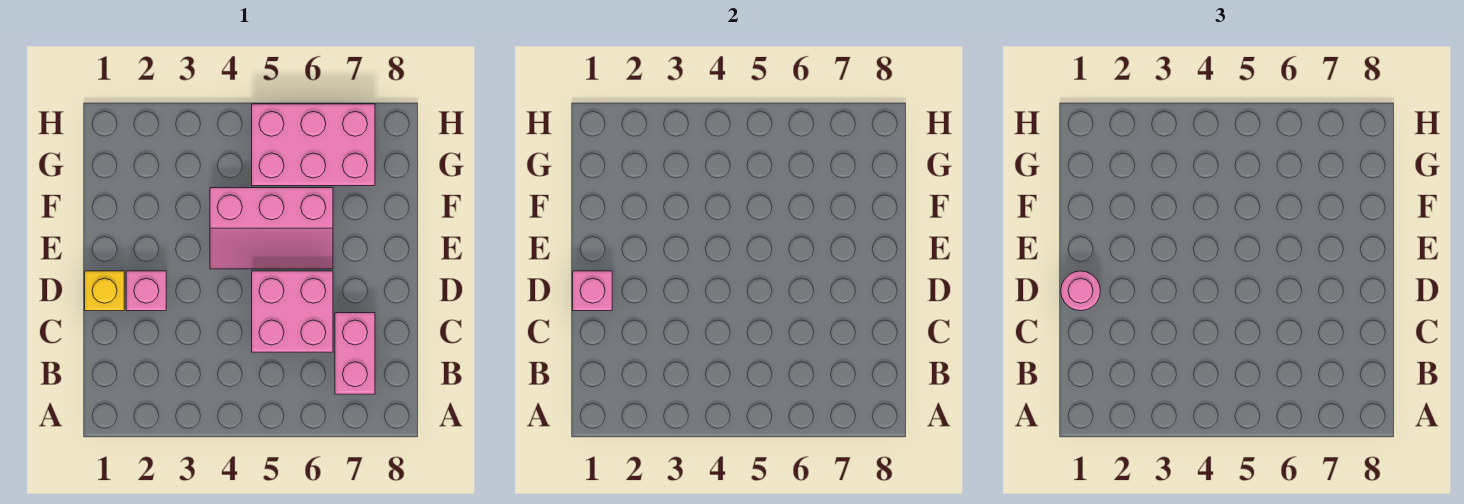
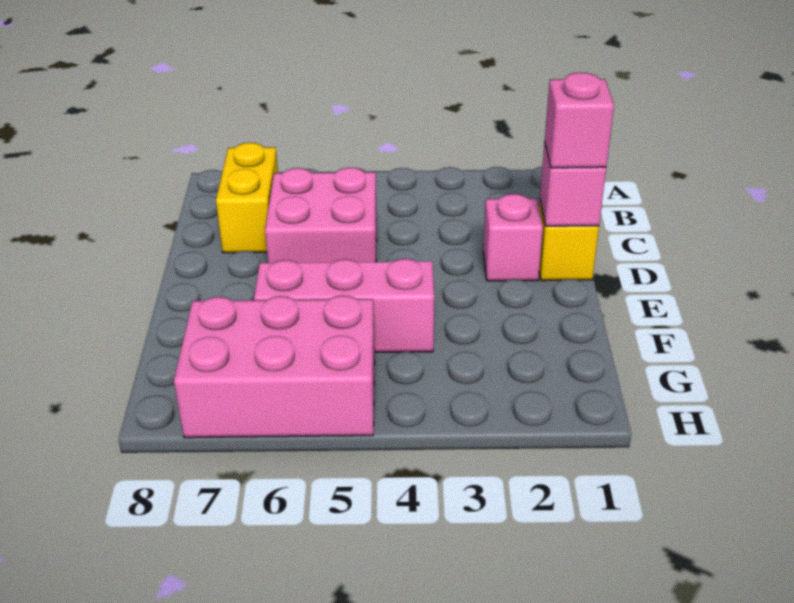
pink 1x2 brick [335,313,375,394] -> yellow 1x2 brick [216,143,278,253]
pink 1x1 round brick [1061,271,1100,311] -> pink 1x1 brick [545,72,614,168]

